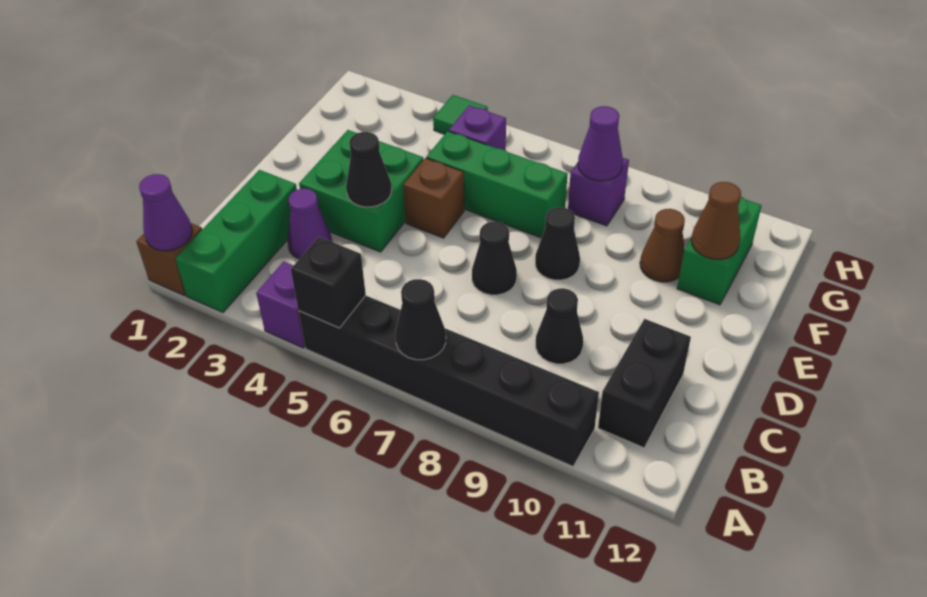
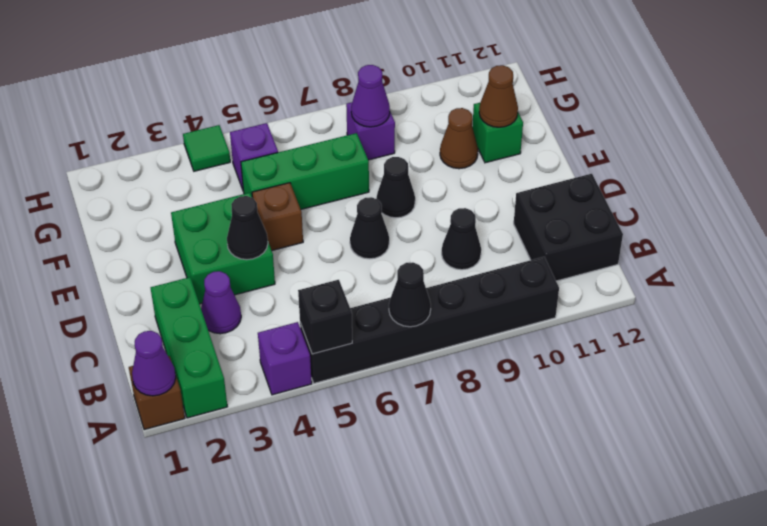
black 1x2 brick [598,319,691,448] -> black 2x2 brick [514,174,623,281]
green 1x2 brick [677,197,762,305] -> green 1x1 brick [472,103,523,163]

